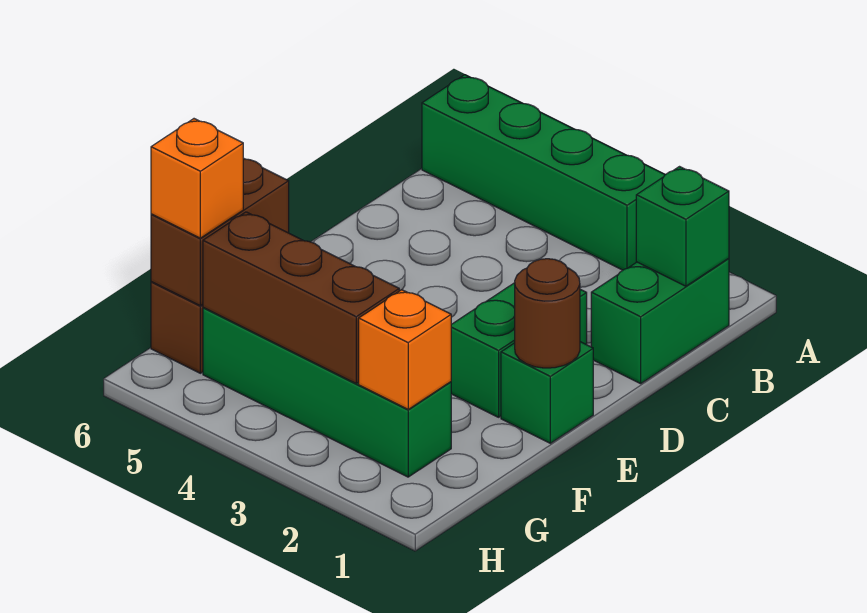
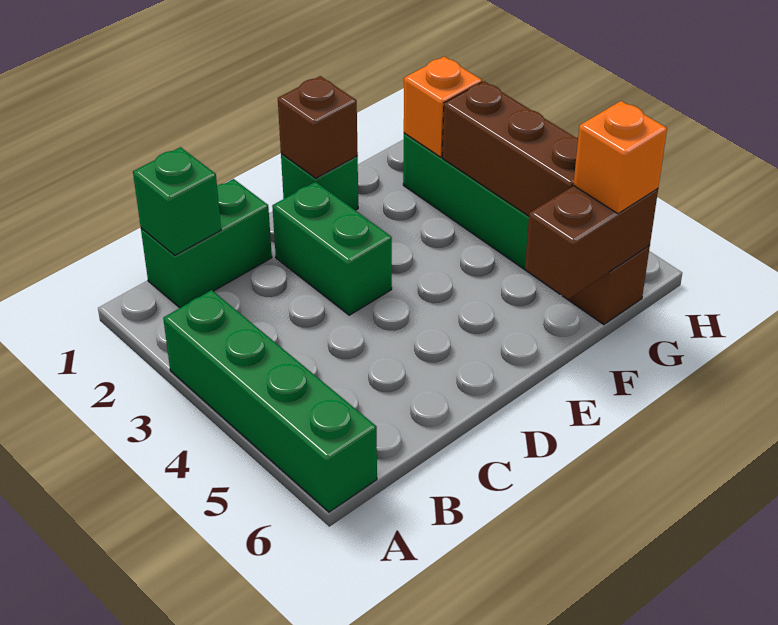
green 1x2 brick [451,283,587,417] -> green 1x2 brick turned to [272,182,392,315]
brown 1x1 round brick [515,259,580,368] -> brown 1x1 brick [278,76,358,178]

